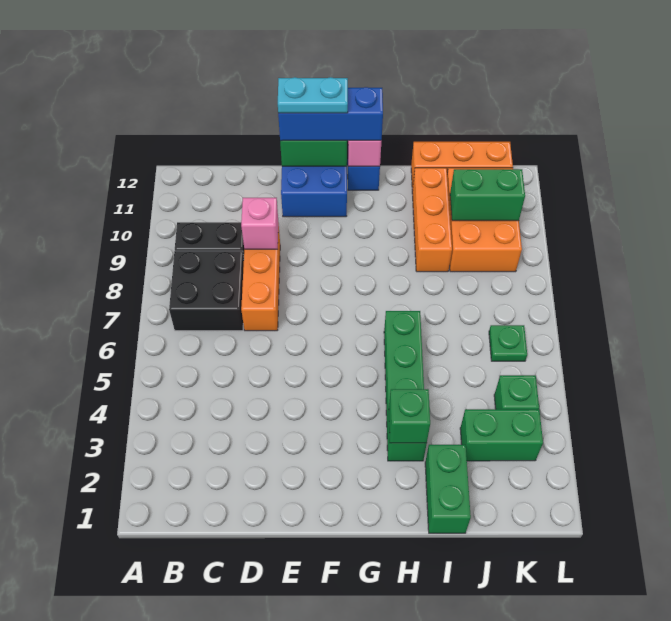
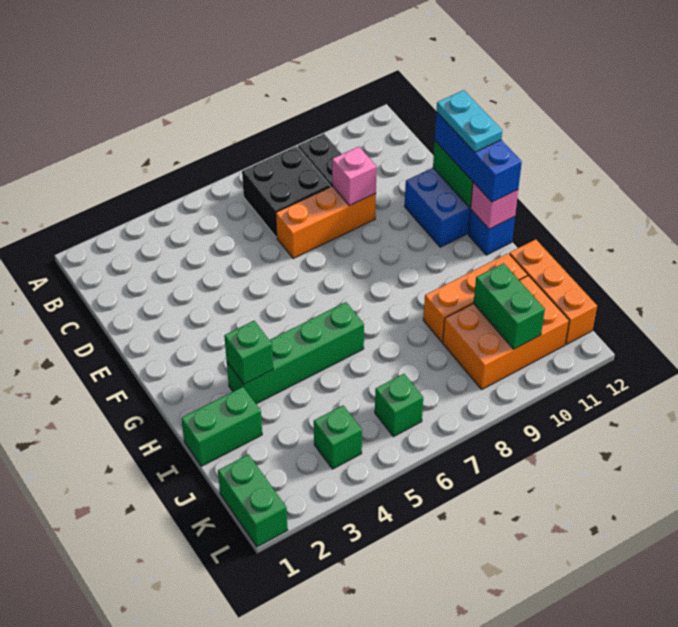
green 1x2 brick [460,409,543,461] -> green 1x2 brick moved to [218,454,288,547]
green 1x1 plate [489,325,527,361] -> green 1x1 brick [375,374,423,437]

